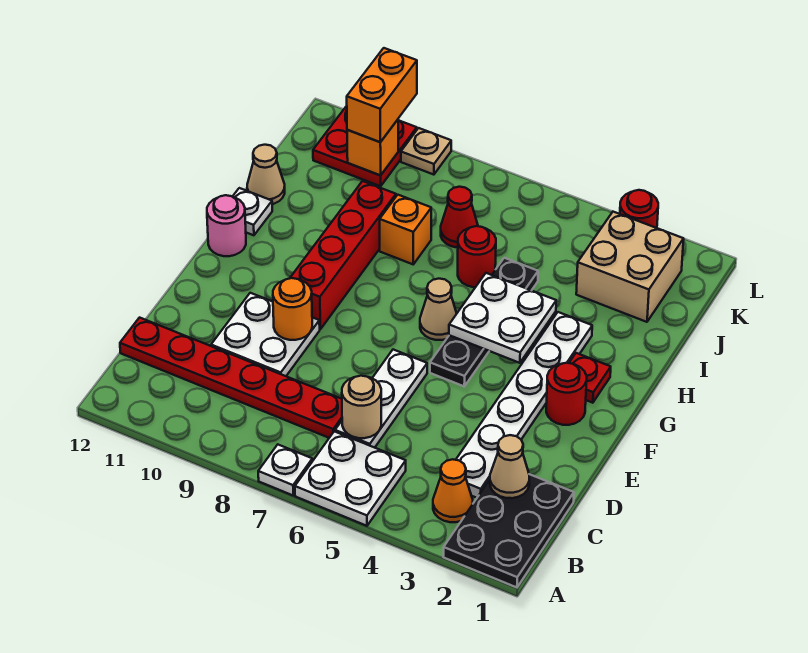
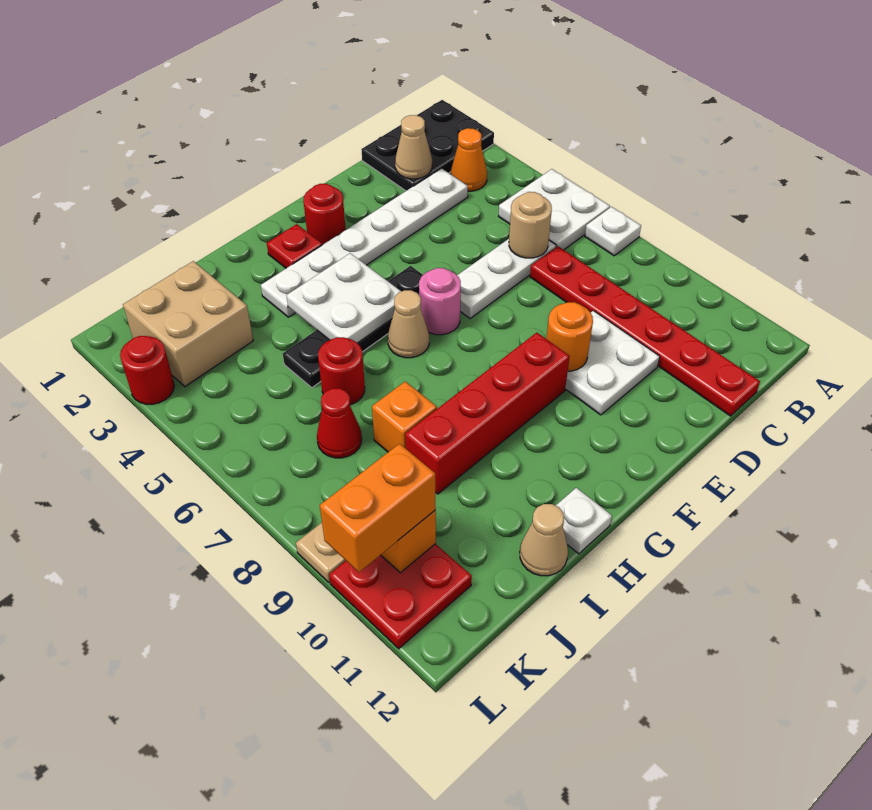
pink 1x1 round brick [207,195,246,256] -> pink 1x1 round brick moved to [419,268,461,335]

